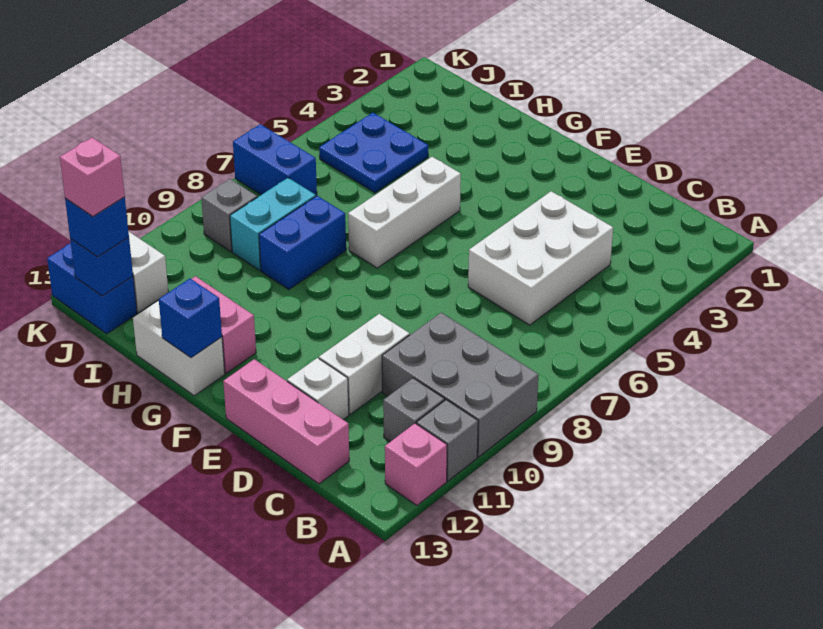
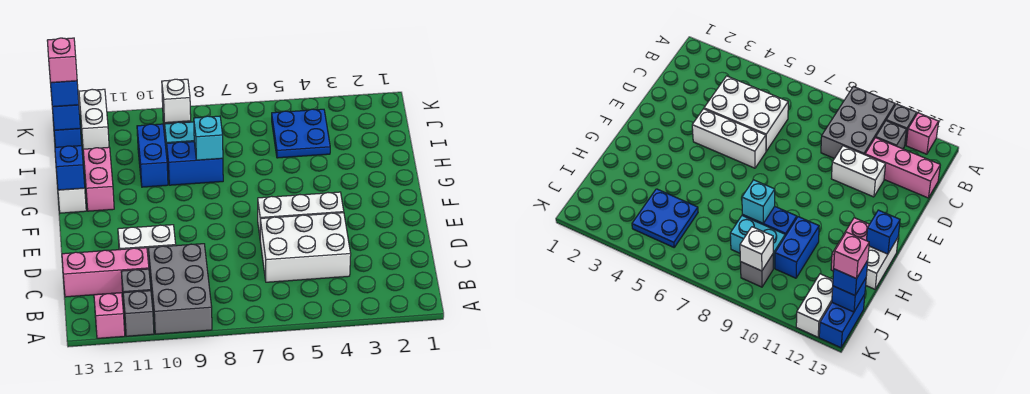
pink 1x3 brick [223,359,349,484] -> pink 1x3 brick turned to [62,248,149,297]
white 1x1 brick [287,358,349,420] -> white 1x1 brick moved to [162,79,191,123]
white 1x3 brick [348,157,461,268] -> white 1x3 brick moved to [258,192,344,235]
none -> cyan 1x1 brick [194,116,223,160]
blue 1x2 brick [233,124,317,195] -> blue 1x2 brick moved to [137,124,168,187]

